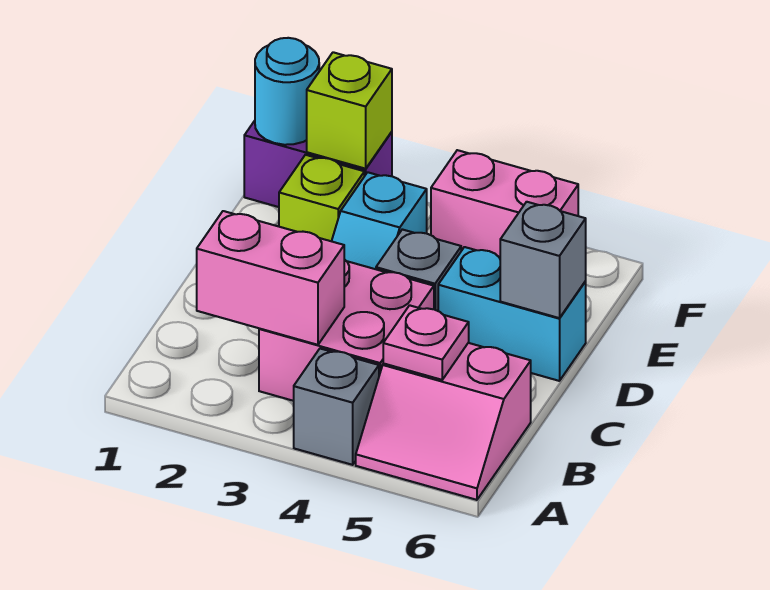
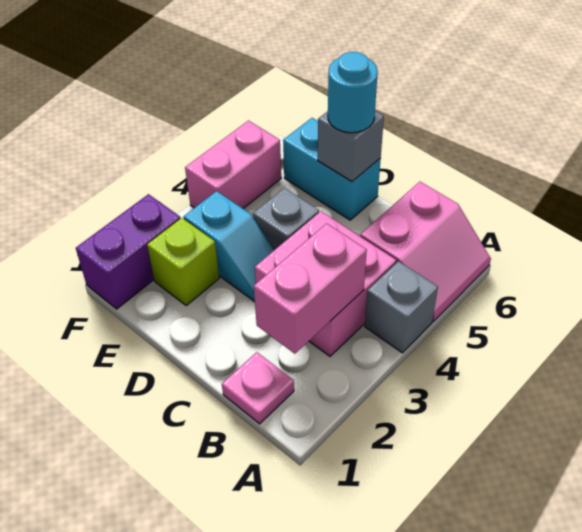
pink 1x1 plate [383,305,469,380] -> pink 1x1 plate moved to [222,352,294,424]
cyan 1x2 brick [438,247,586,381] -> cyan 1x2 brick turned to [283,118,381,220]
cyan 1x1 round brick [255,38,319,145] -> cyan 1x1 round brick moved to [328,52,378,133]
lime 1x1 brick [307,52,392,169] -> none

